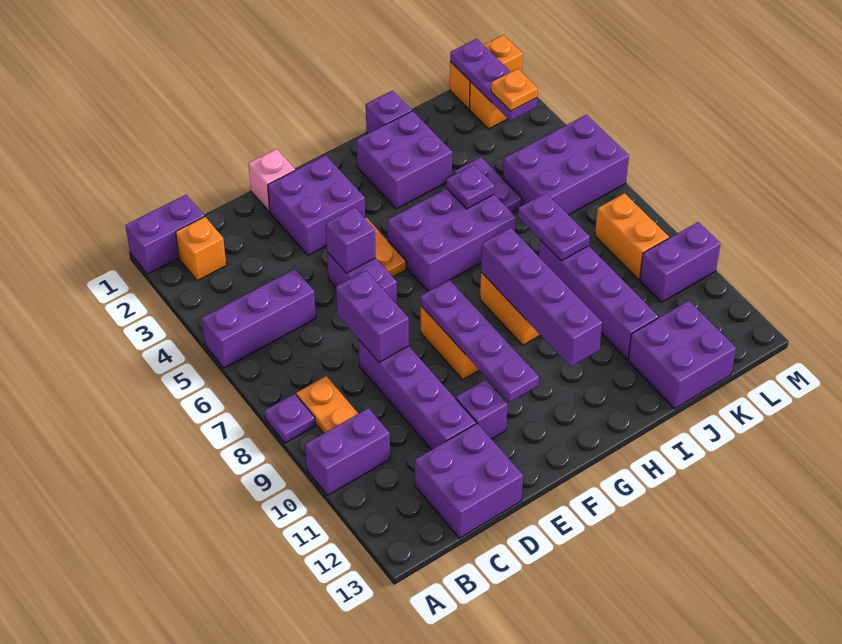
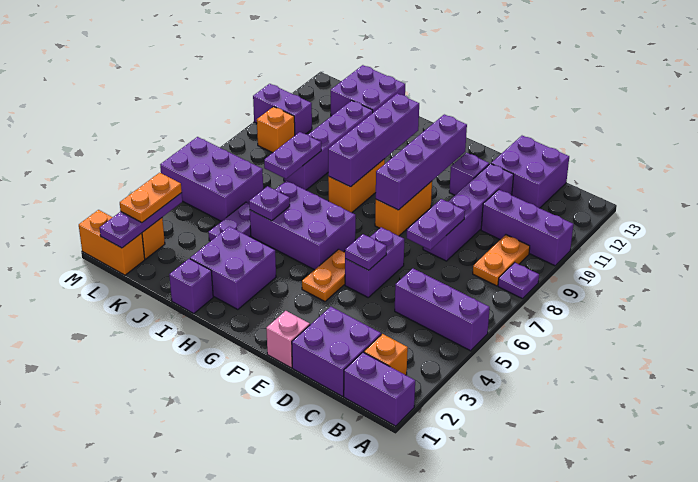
purple 1x2 brick [305,408,390,495] -> purple 1x3 brick [481,190,574,266]
purple 1x2 brick [336,271,409,362] -> purple 1x2 plate [407,199,465,250]
purple 2x2 brick [268,155,365,255] -> purple 2x2 brick moved to [292,307,381,396]
purple 1x1 brick [326,208,376,273] -> purple 1x1 plate [345,234,387,270]
purple 1x4 plate [421,280,539,402] -> purple 1x4 brick [376,114,467,210]
orange 1x1 plate [491,69,538,111] -> orange 1x2 plate [120,173,182,223]
orange 1x2 brick [595,193,669,279] -> orange 1x1 brick [257,107,295,153]

